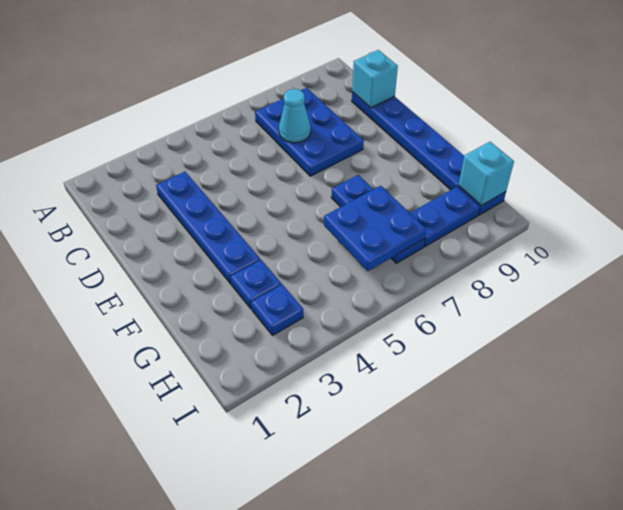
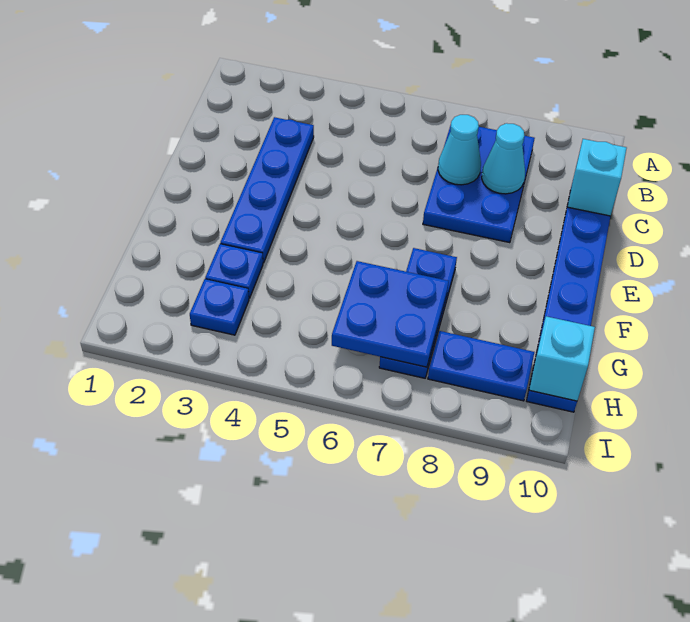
none -> cyan 1x1 cone [482,123,525,194]

